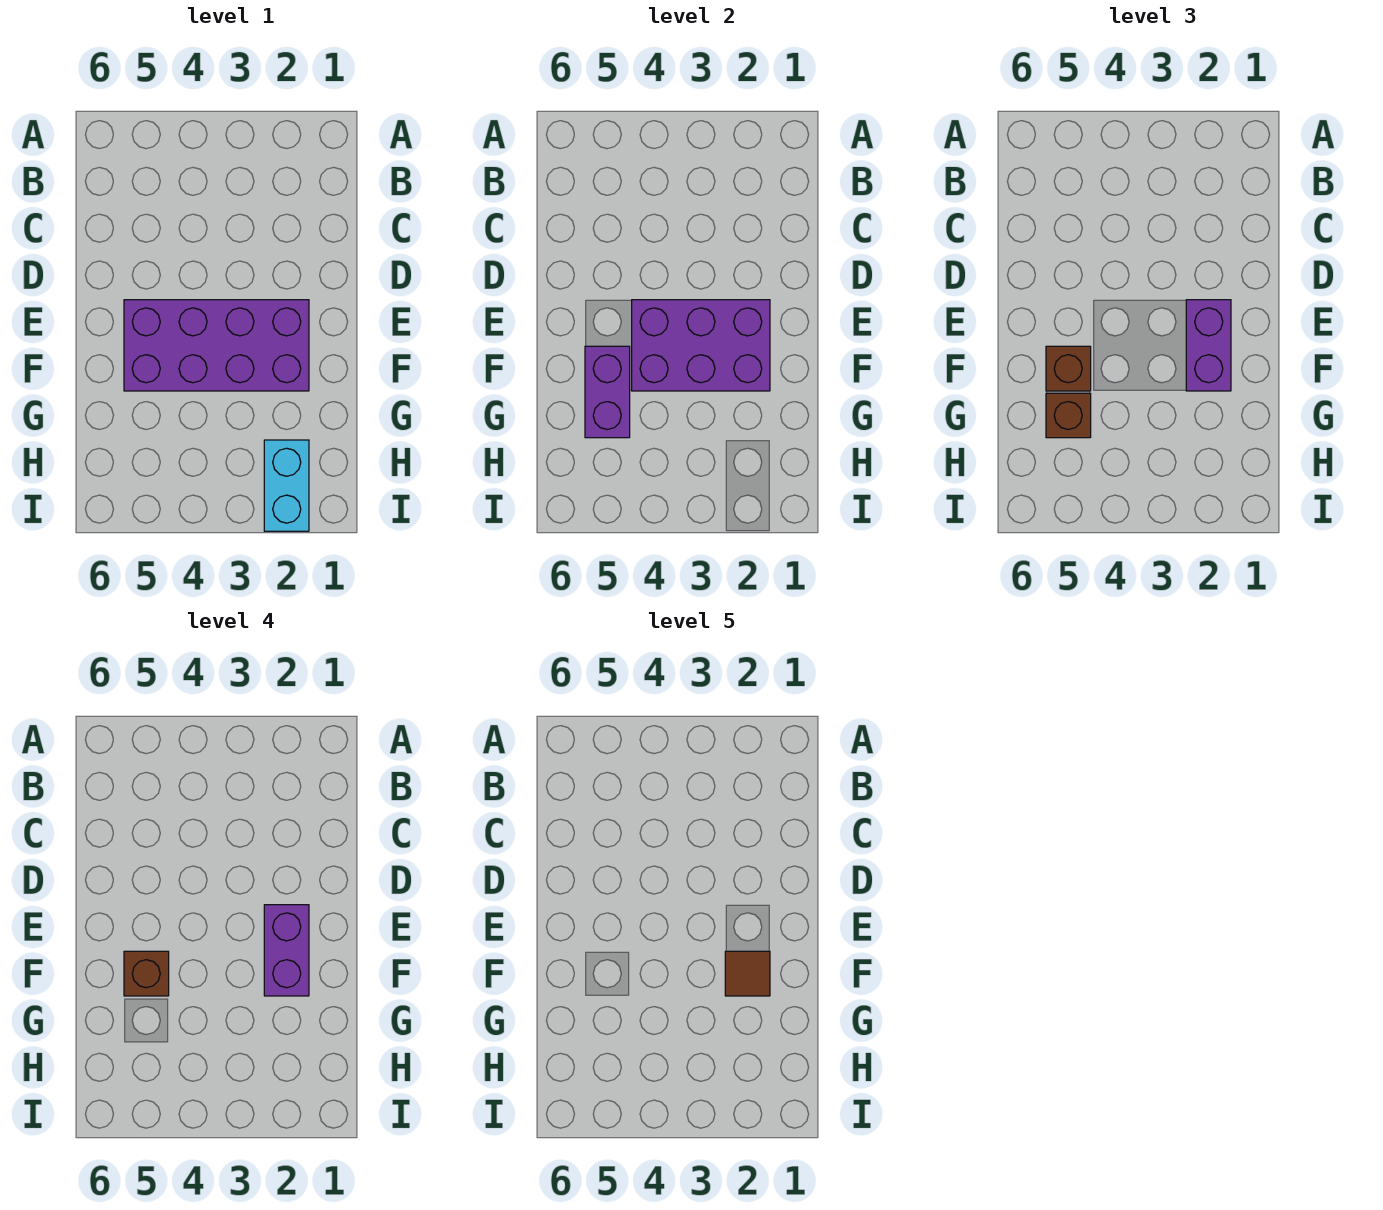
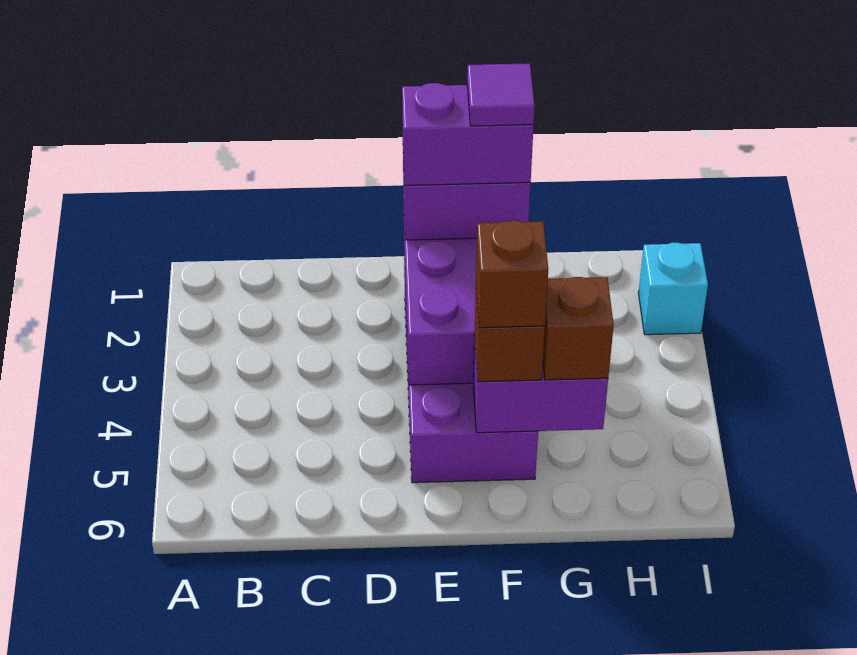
brown 1x1 tile [725,951,770,996] -> purple 1x1 tile [467,63,535,126]
cyan 1x2 brick [264,440,309,531] -> cyan 1x1 brick [638,243,708,335]

